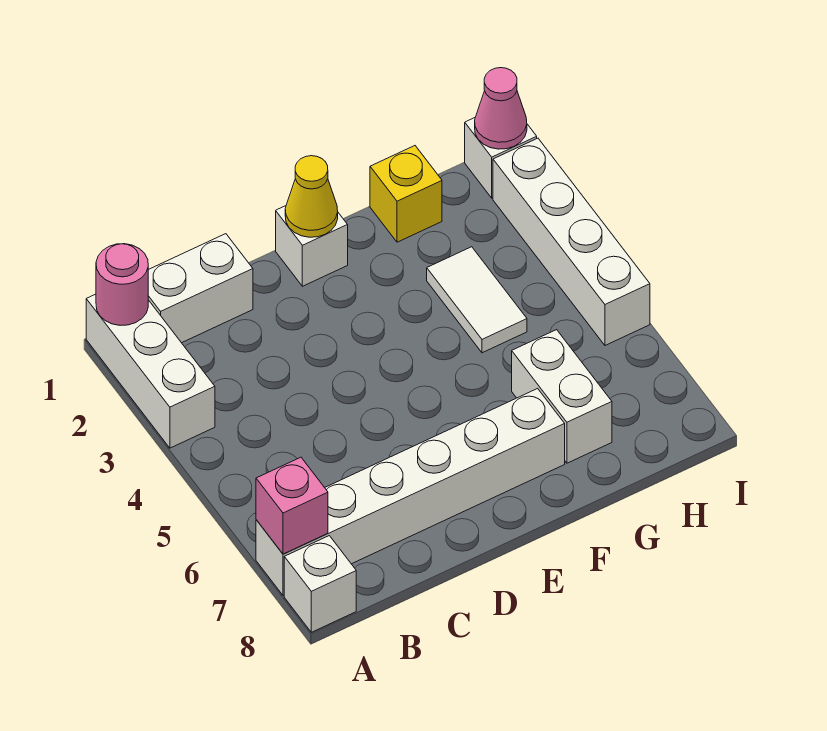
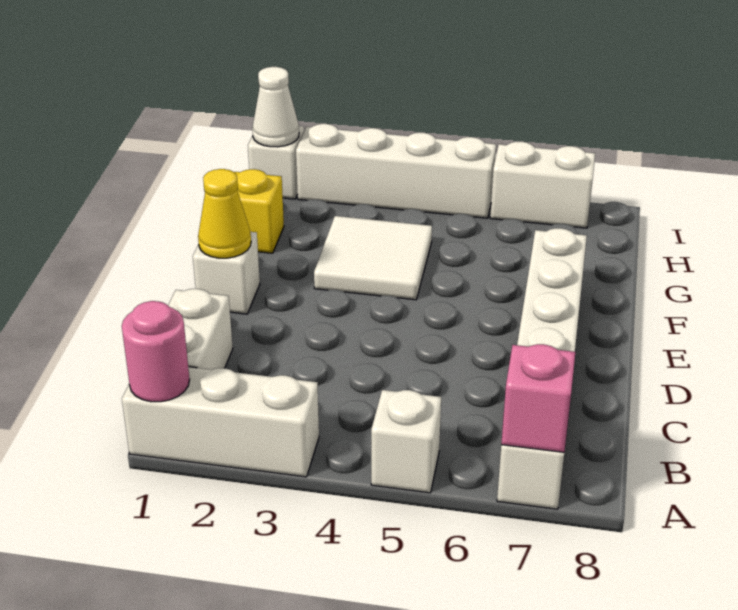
white 1x1 brick [284,536,356,632] -> white 1x1 brick moved to [371,390,441,493]
white 1x2 tile [427,247,527,353] -> white 2x2 tile [314,216,432,300]
white 1x2 brick [512,330,612,463] -> white 1x2 brick moved to [490,142,595,228]
pink 1x1 cone [475,68,527,149] -> white 1x1 cone [252,67,299,147]

